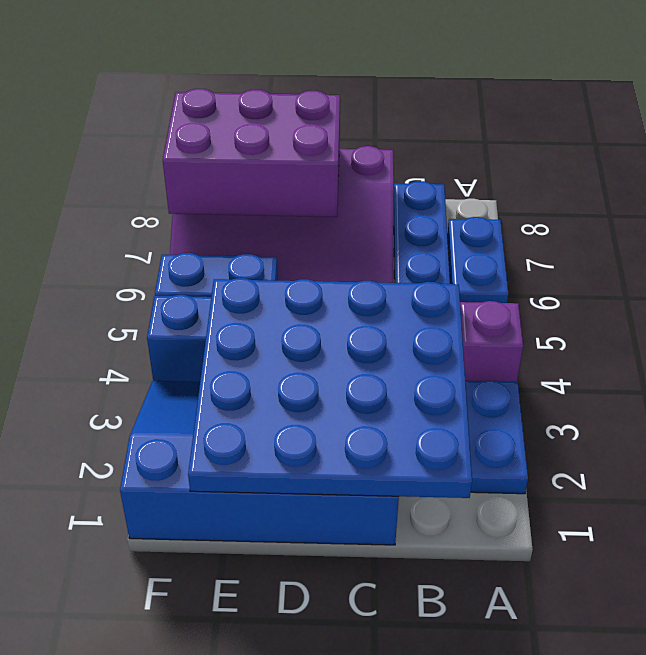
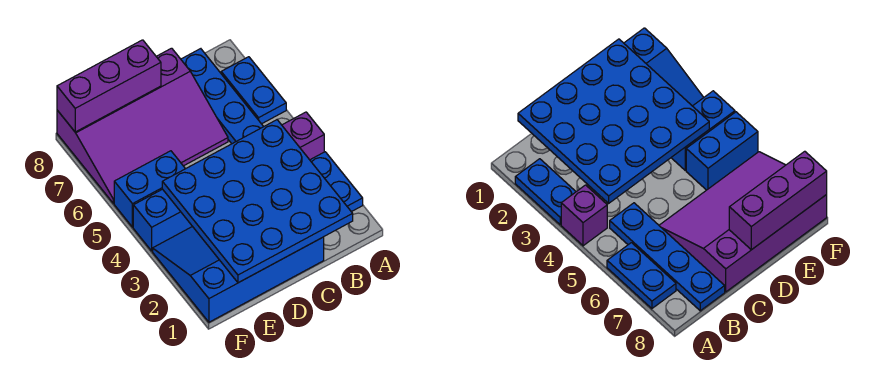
purple 2x3 brick [163,89,340,217] -> purple 1x3 brick [57,40,161,132]

